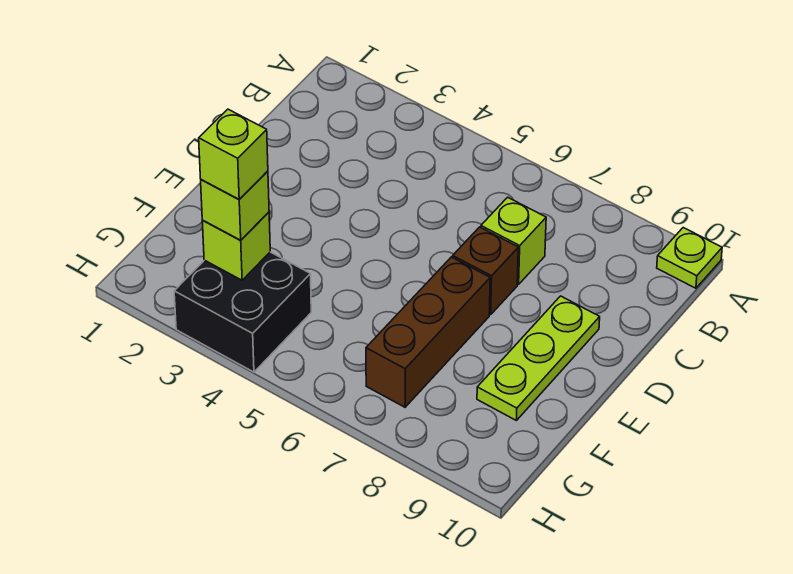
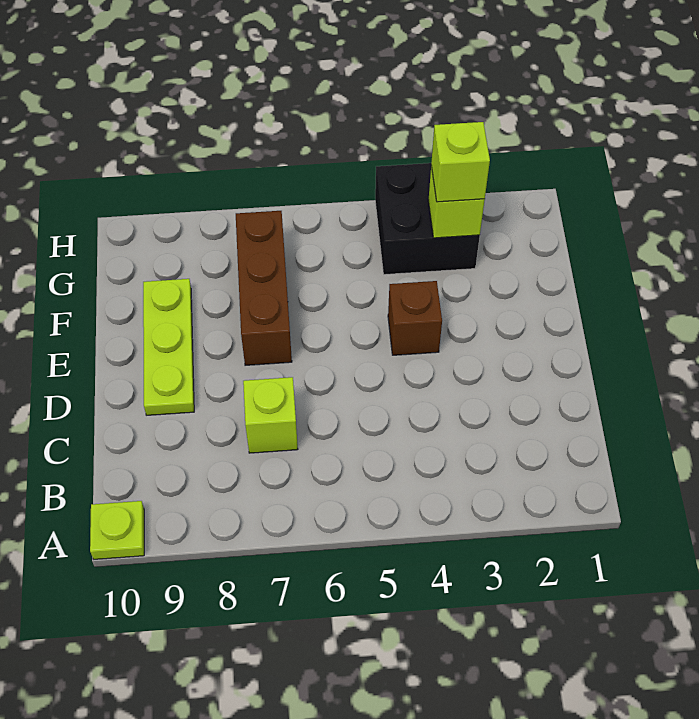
brown 1x1 brick [453,227,518,315] -> brown 1x1 brick moved to [388,281,442,355]
lime 1x1 brick [199,109,268,199] -> none

